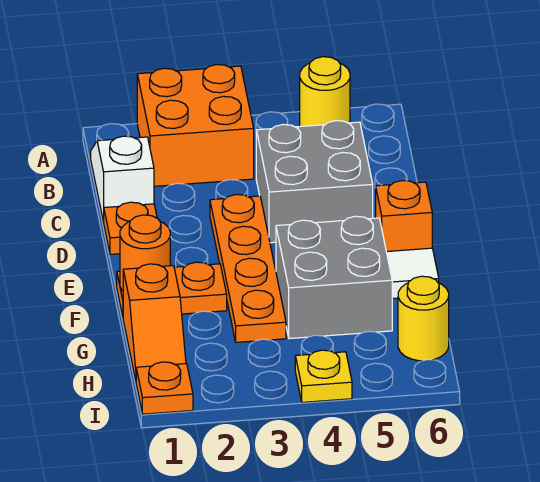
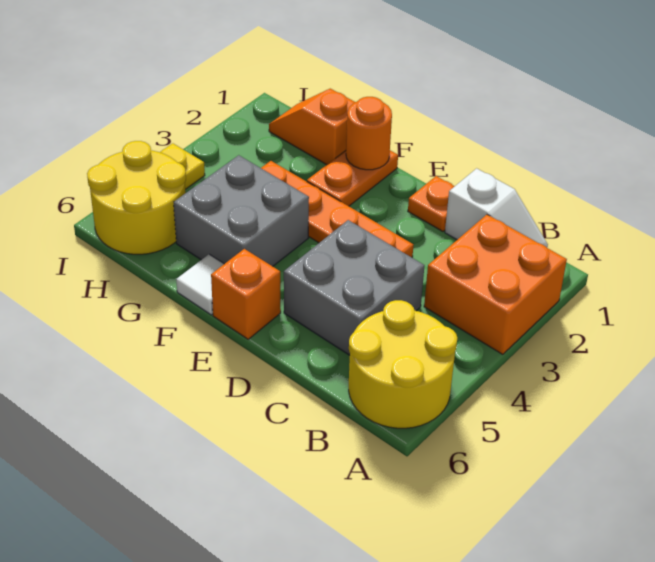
yellow 1x1 round brick [300,57,350,126] -> yellow 2x2 round brick [349,300,457,428]
yellow 1x1 round brick [398,276,449,361] -> yellow 2x2 round brick [87,141,186,254]
orange 1x1 plate [136,362,193,414] -> none

